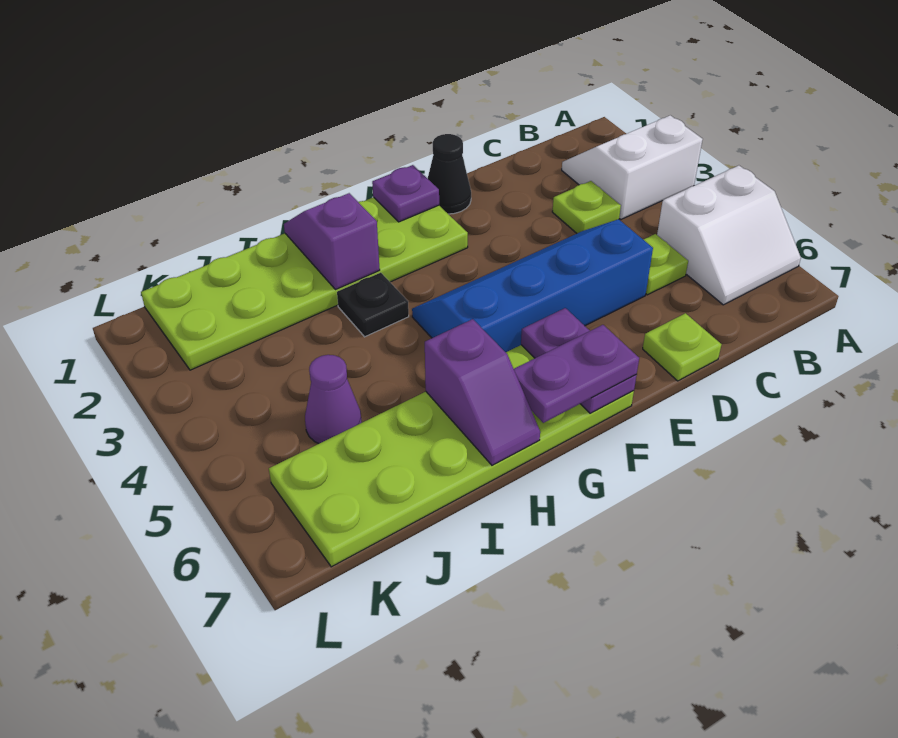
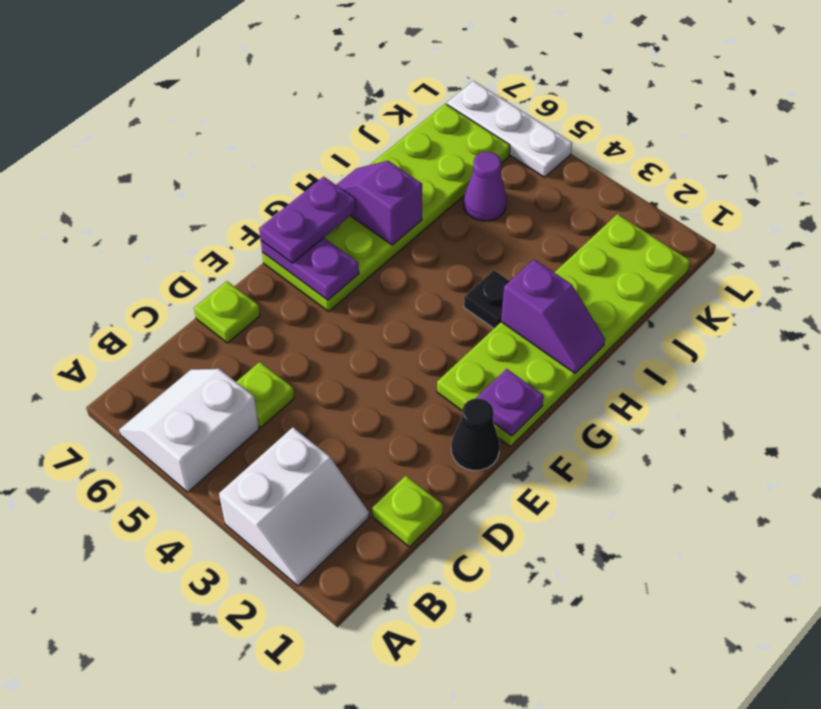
lime 1x1 plate [552,181,621,233] -> lime 1x1 plate moved to [372,476,443,547]
blue 2x4 slope [412,219,653,352] -> none
none -> white 1x3 plate [447,81,572,177]

